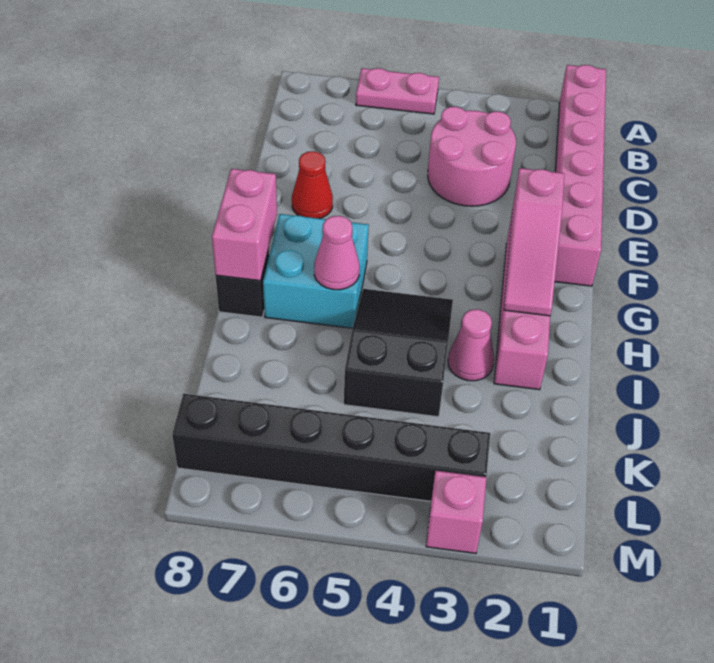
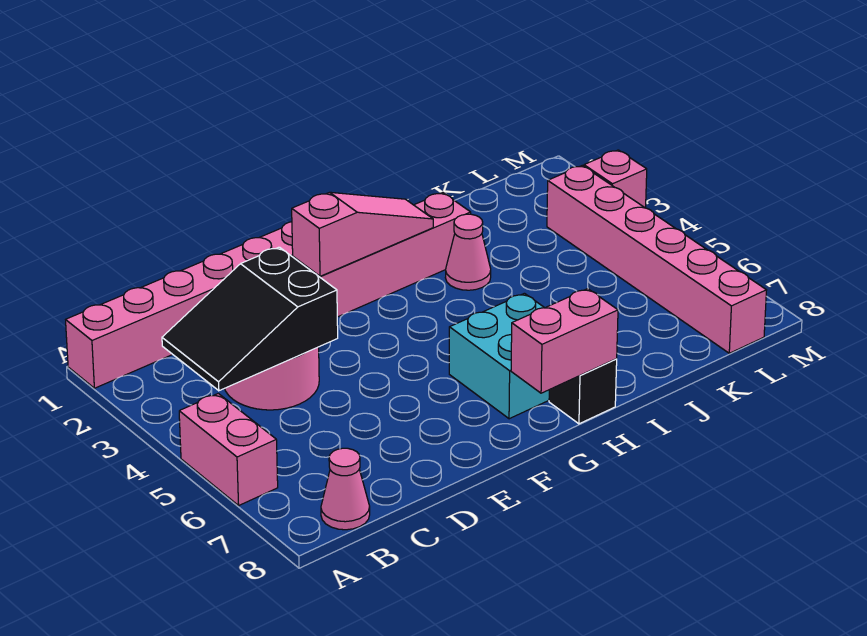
pink 1x2 plate [356,68,439,114] -> pink 1x2 brick [179,394,278,505]
red 1x1 cone [292,151,333,219] -> none
black 2x3 slope [344,289,453,417] -> black 2x3 slope moved to [162,247,338,391]
pink 1x1 cone [314,216,360,290] -> pink 1x1 cone moved to [321,448,370,530]
black 1x6 brick [172,394,490,501] -> pink 1x6 brick [547,166,767,353]

